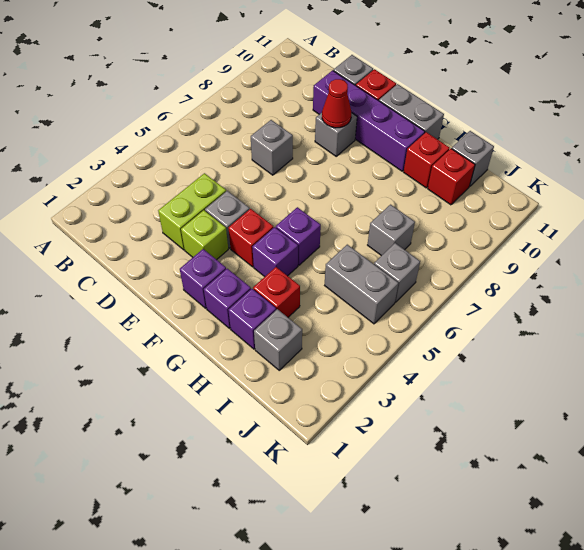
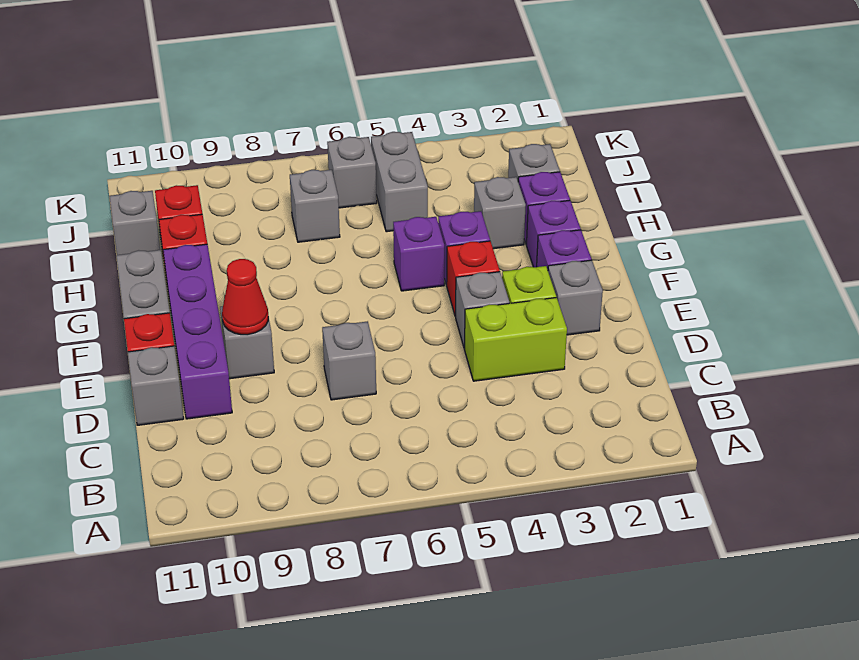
none -> grey 1x1 brick [548,260,603,335]
red 1x1 brick [253,267,300,317] -> grey 1x1 brick [474,177,526,249]

